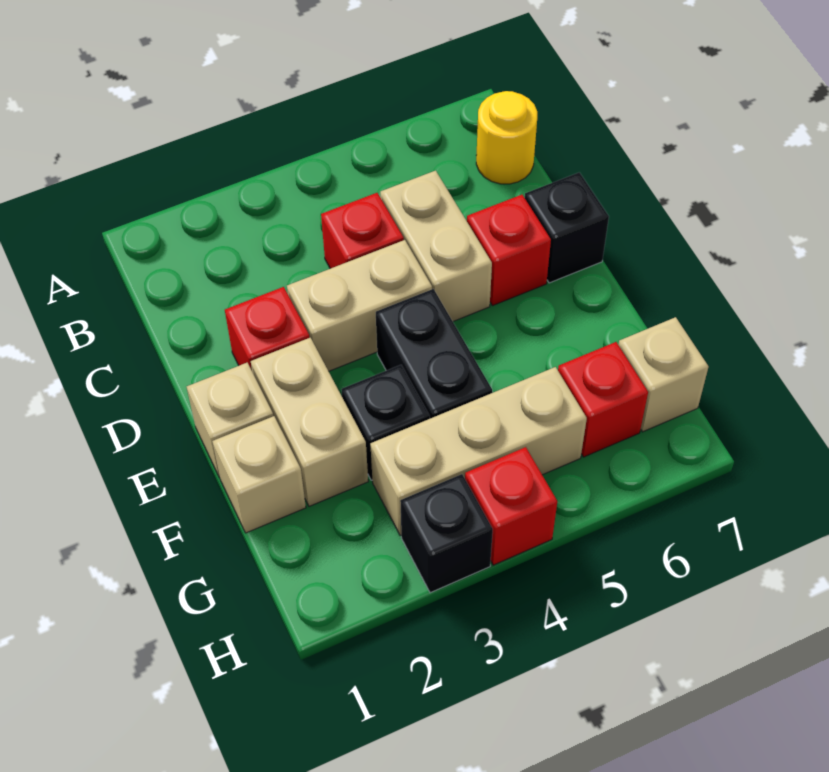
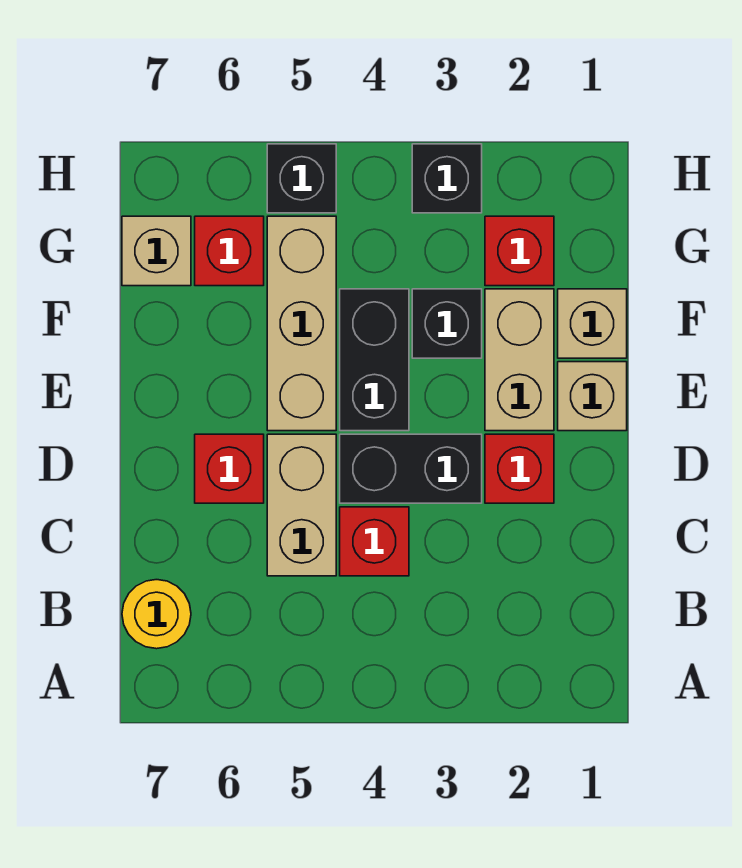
tan 1x2 brick [287,240,432,371] -> black 1x2 brick [340,434,482,503]
black 1x1 brick [525,172,609,283] -> black 1x1 brick moved to [267,144,336,213]
tan 1x3 brick [370,367,587,536] -> tan 1x3 brick turned to [267,216,336,431]
red 1x1 brick [465,447,557,565] -> red 1x1 brick moved to [485,216,554,286]

